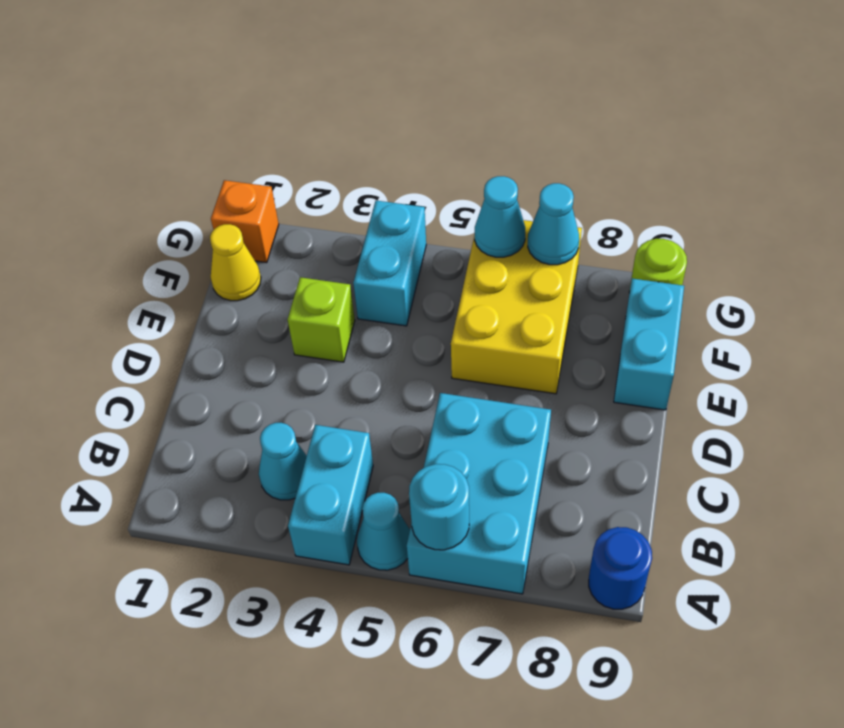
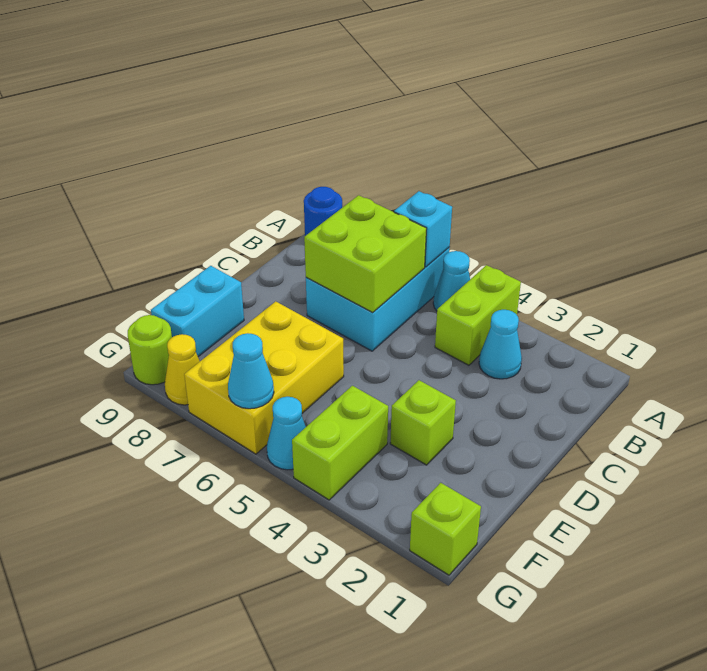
cyan 1x2 brick [288,425,373,565] -> lime 1x2 brick [435,265,521,365]
cyan 1x1 round brick [409,464,469,550] -> cyan 1x1 brick [394,191,452,267]
none -> lime 2x2 brick [304,195,427,313]
yellow 1x1 cone [210,224,261,301] -> yellow 1x1 cone moved to [165,334,200,405]
cyan 1x2 brick [353,201,426,326] -> lime 1x2 brick [292,386,388,500]
orange 1x1 brick [211,180,279,263] -> lime 1x1 brick [410,483,481,575]
cyan 1x1 cone [528,183,579,265] -> cyan 1x1 cone moved to [267,397,306,470]

